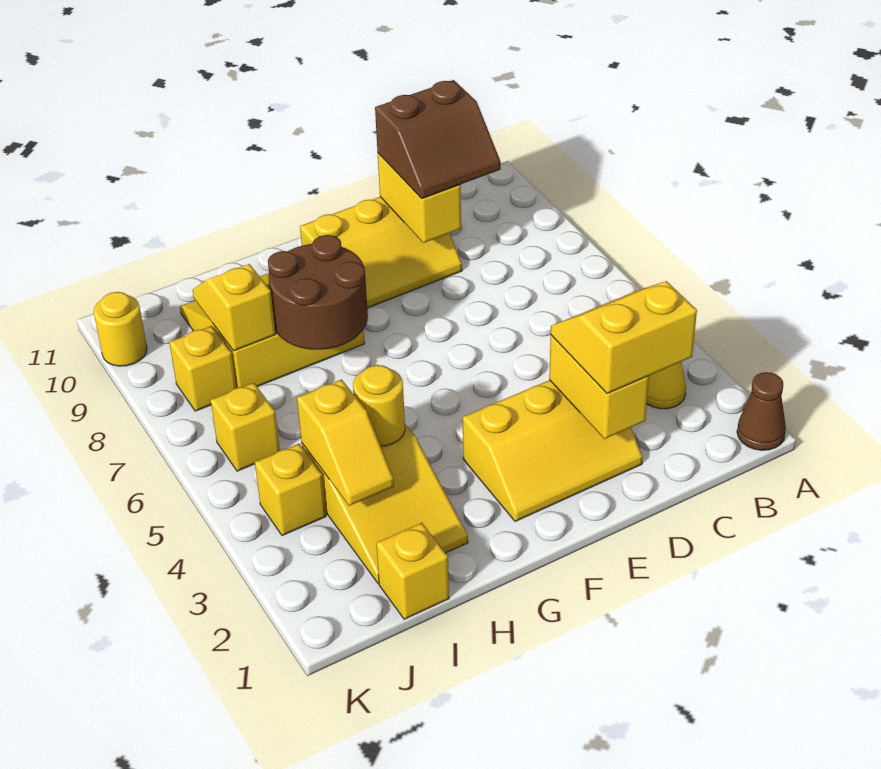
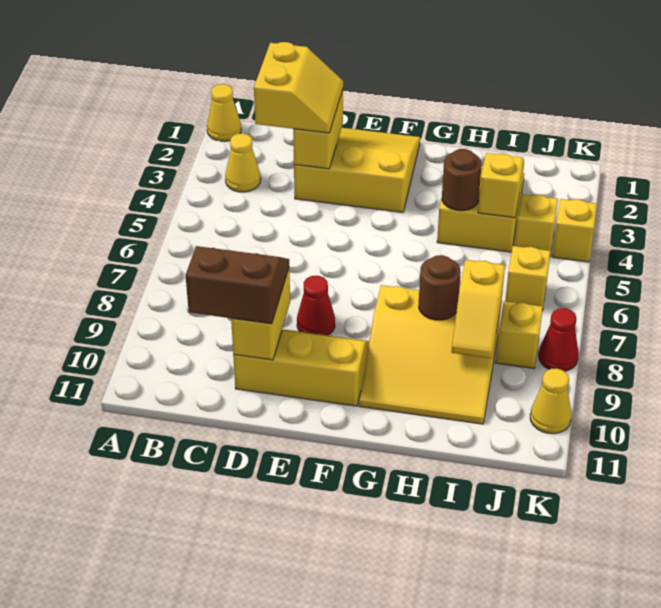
brown 1x1 cone [737,372,786,450] -> yellow 1x1 cone [207,84,241,141]
yellow 2x2 slope [551,281,697,394] -> yellow 2x2 slope turned to [254,42,343,133]
yellow 2x3 slope [463,380,643,522] -> yellow 3x3 slope [294,128,420,212]
none -> red 1x1 cone [297,276,335,335]
brown 2x2 round brick [268,235,368,350] -> brown 1x1 round brick [419,255,461,320]
yellow 1x1 round brick [353,365,405,446] -> brown 1x1 round brick [442,149,482,211]
yellow 1x1 brick [376,523,449,619] -> yellow 1x1 brick moved to [552,199,597,262]
none -> red 1x1 cone [539,308,579,371]
yellow 1x1 round brick [94,292,147,366] -> yellow 1x1 cone [530,368,572,434]

